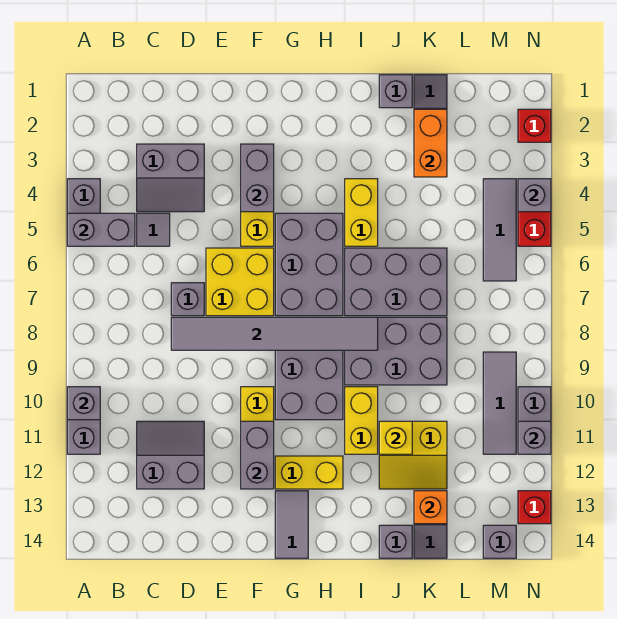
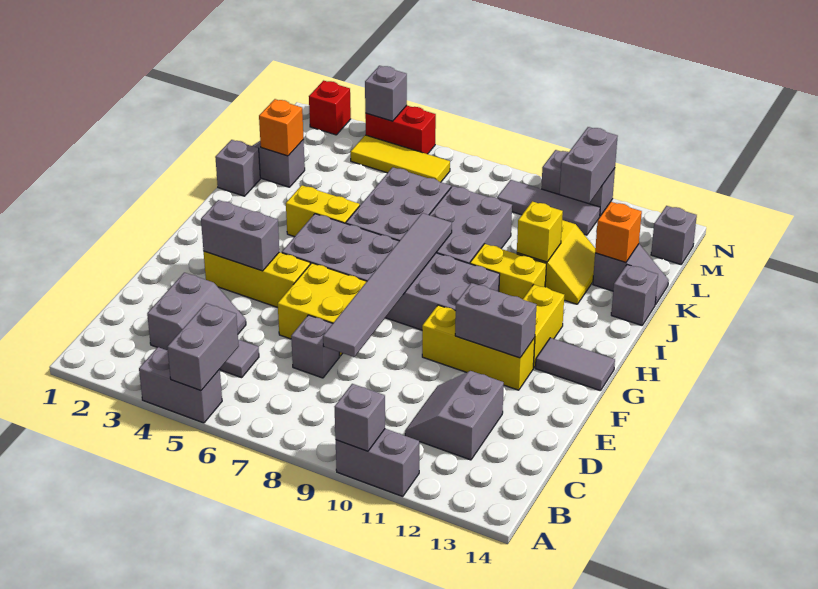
orange 1x2 brick [414,109,447,177] -> orange 1x1 brick [259,99,303,156]
grey 1x3 tile [483,179,516,281] -> yellow 1x3 tile [351,135,450,182]
grey 1x1 brick [518,421,551,454] -> grey 1x2 brick [560,127,618,203]
red 1x1 brick [518,491,551,524] -> none

